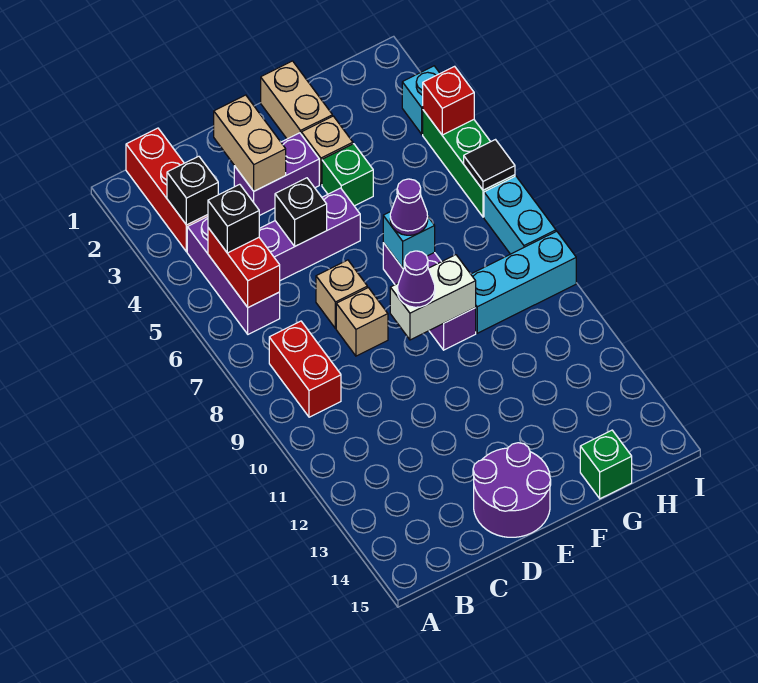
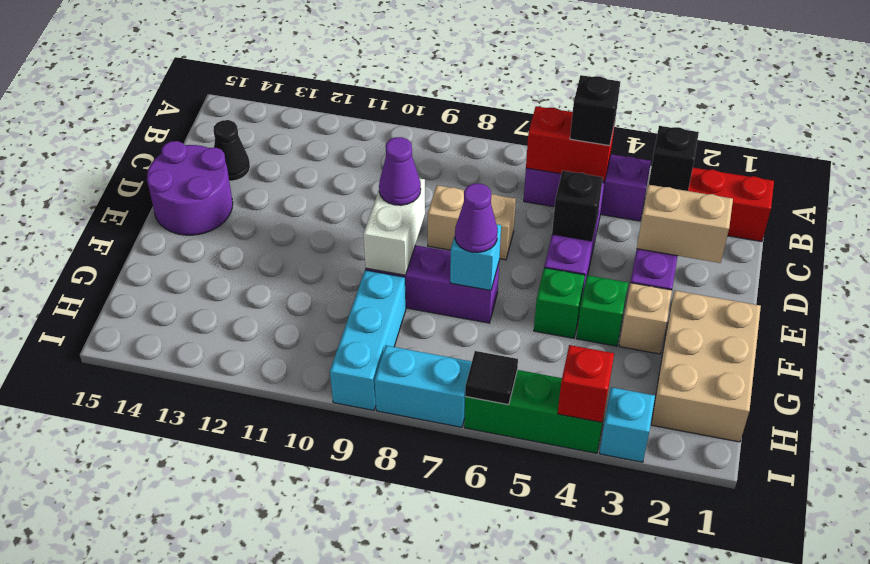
red 1x2 brick [269,321,341,417] -> none
none -> black 1x1 cone [213,120,250,181]
tan 1x2 brick [261,61,332,139] -> tan 2x3 brick [651,290,761,442]
green 1x1 brick [580,430,632,499] -> green 1x1 brick moved to [534,268,585,338]

